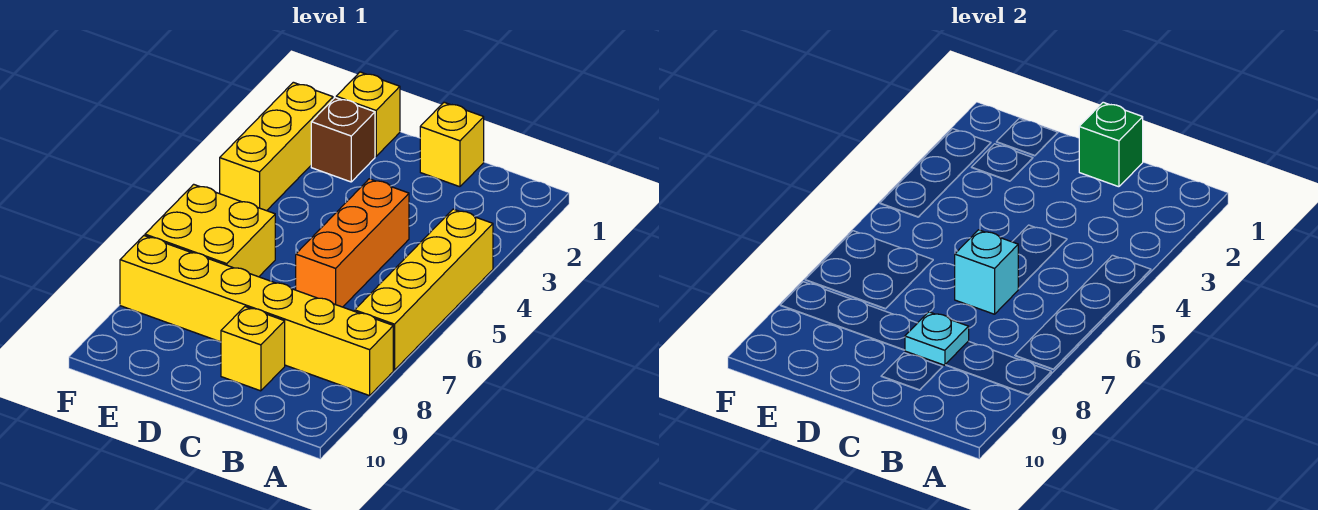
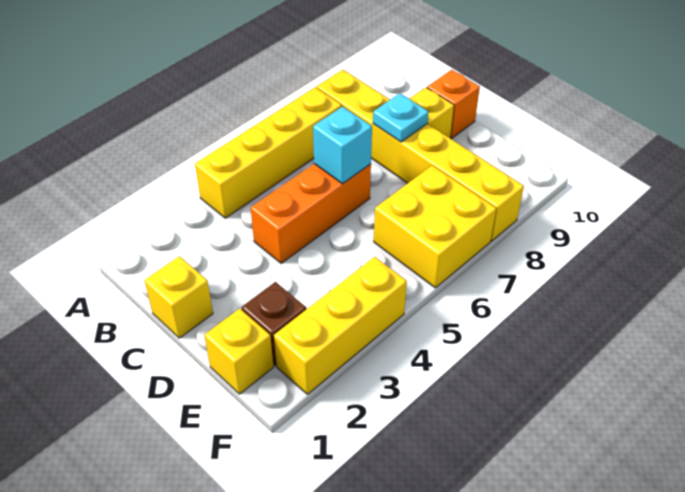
green 1x1 brick [1079,102,1143,187] -> none
none -> orange 1x1 brick [427,70,480,138]

